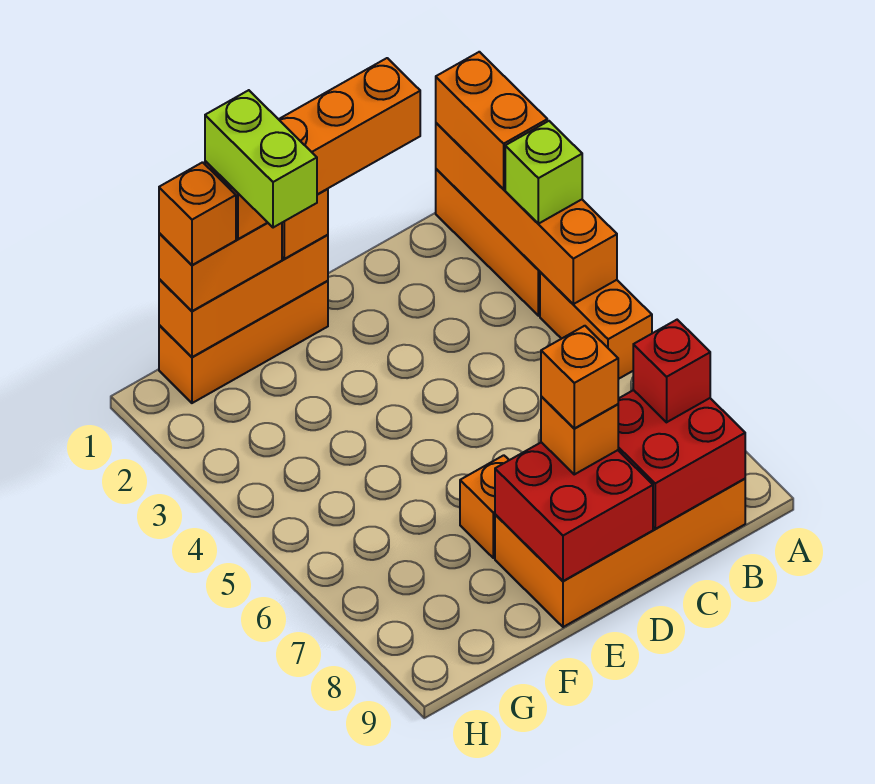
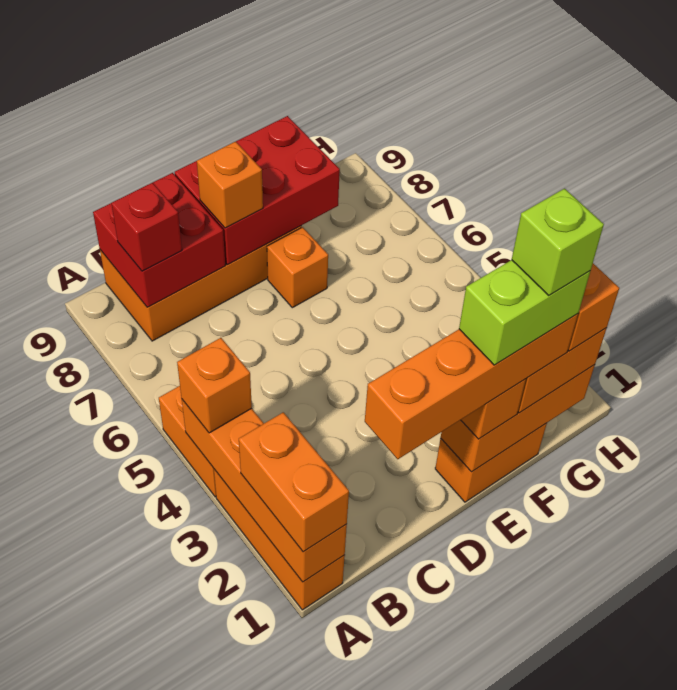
lime 1x1 brick [505,121,582,224] -> lime 1x1 brick moved to [512,189,604,296]
red 2x2 brick [495,442,653,581] -> red 2x3 brick [175,116,340,265]
orange 1x1 brick [541,326,618,428] -> orange 1x1 brick moved to [177,338,252,433]
orange 1x3 brick [159,281,328,403] -> orange 1x2 brick [435,423,547,502]
lime 1x2 brick [205,90,317,228] -> lime 1x2 brick turned to [459,260,590,365]

